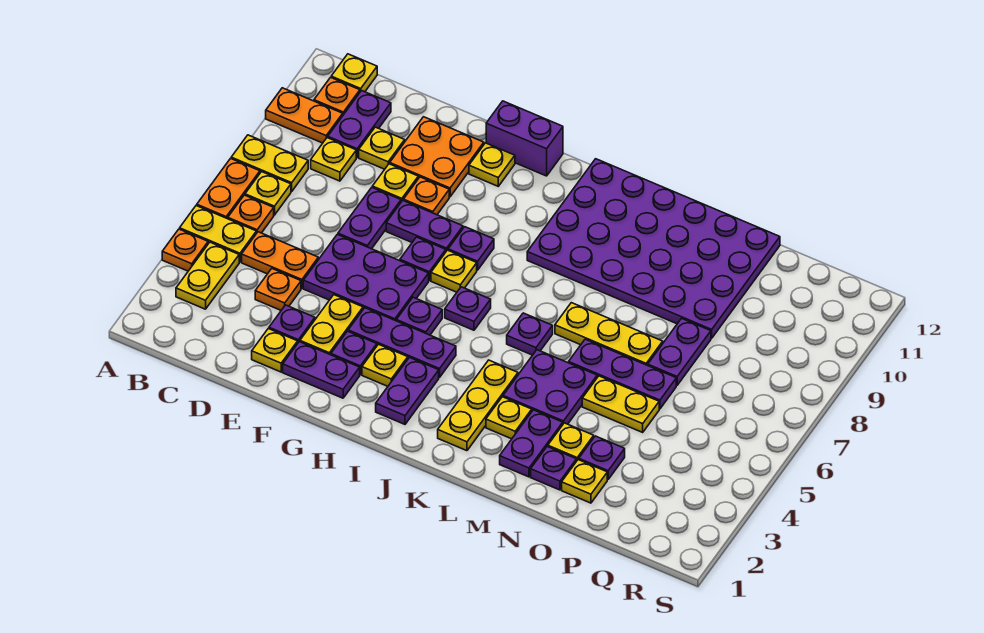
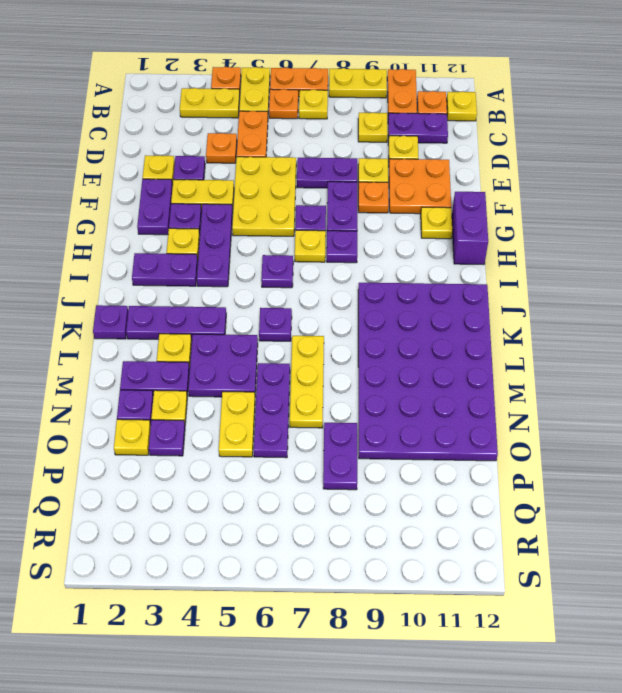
yellow 1x2 plate [231,135,308,191] -> yellow 1x2 plate turned to [329,68,387,98]
purple 2x3 plate [303,234,429,321] -> yellow 2x3 plate [232,157,296,236]
purple 1x1 plate [396,297,442,335] -> purple 1x1 plate moved to [93,305,128,339]
yellow 1x3 plate [438,360,518,451] -> purple 1x3 plate [126,306,226,340]
purple 1x2 plate [648,318,711,385] -> purple 1x2 plate turned to [323,423,357,490]

